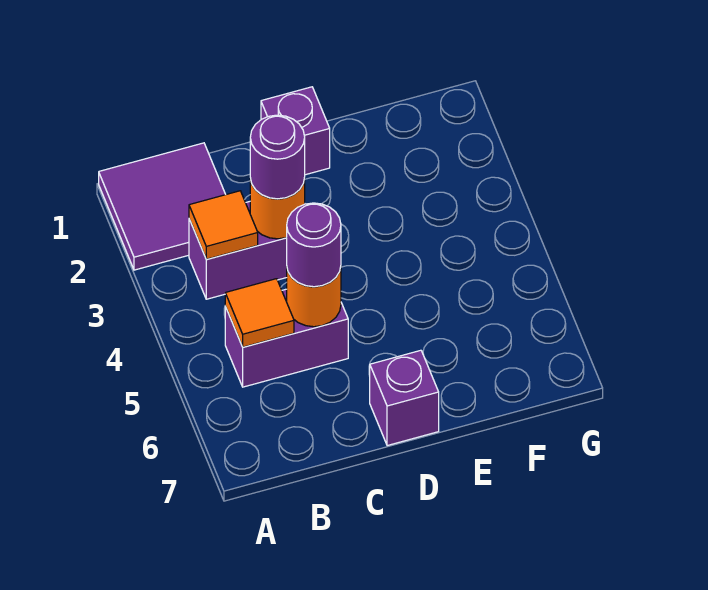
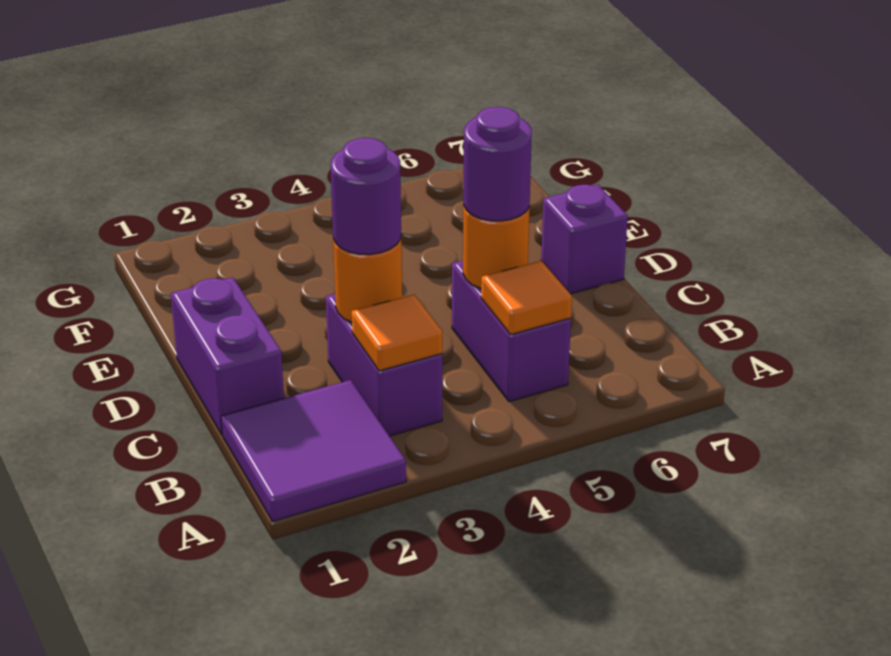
purple 1x1 brick [261,87,330,175] -> purple 1x2 brick [171,277,284,435]

